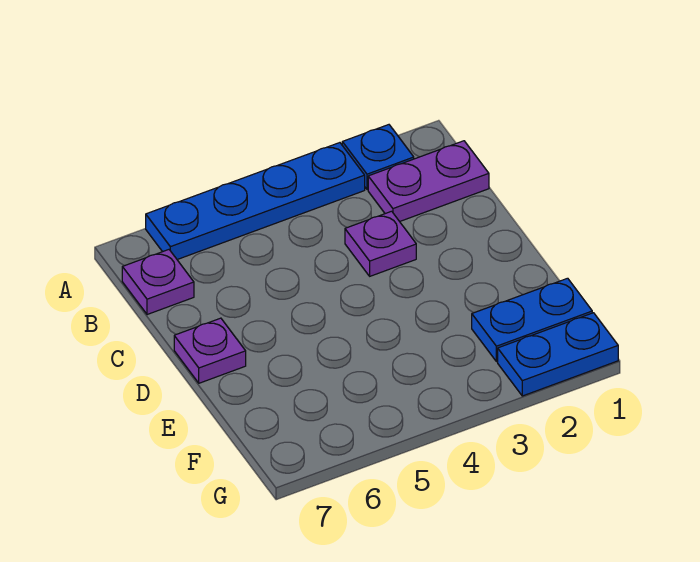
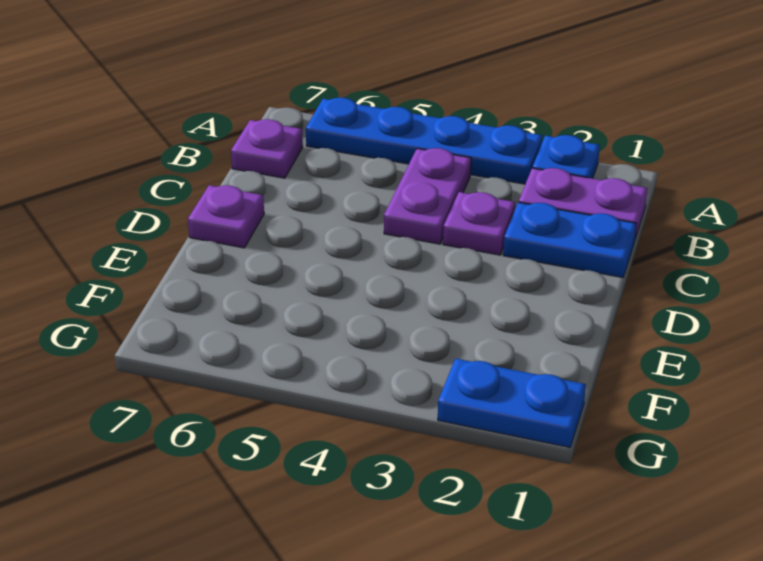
none -> purple 1x2 plate [384,148,471,244]
blue 1x2 plate [472,278,592,362] -> blue 1x2 plate moved to [503,202,636,277]

